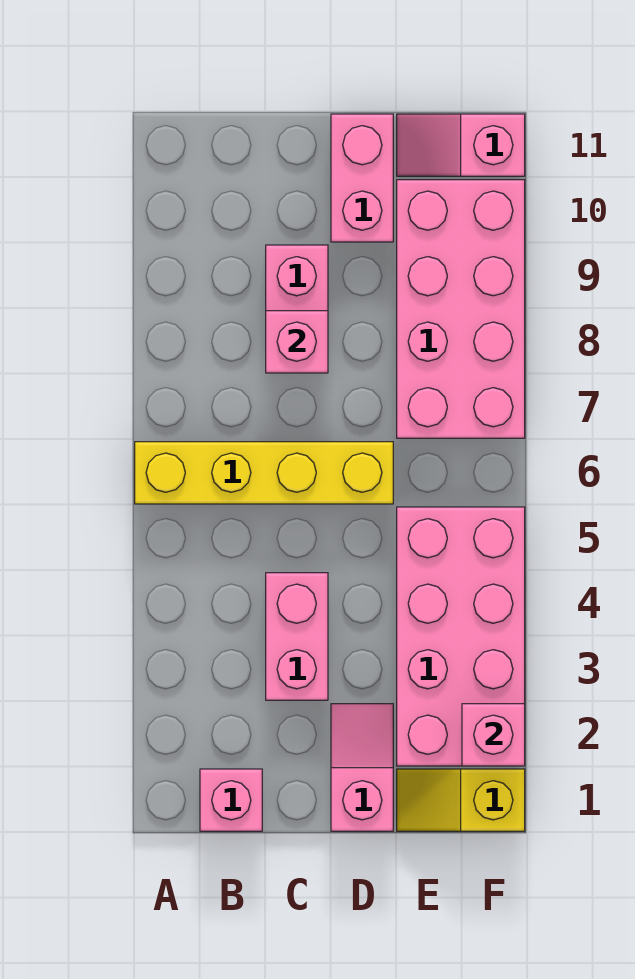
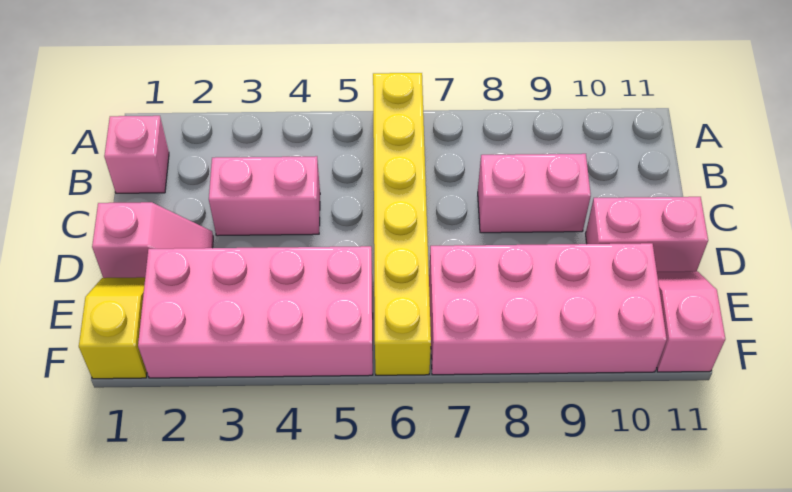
yellow 1x4 brick [135,442,393,504] -> yellow 1x6 brick [373,73,431,375]
pink 1x1 brick [266,311,328,373] -> none
pink 1x1 brick [462,704,525,766] -> none

